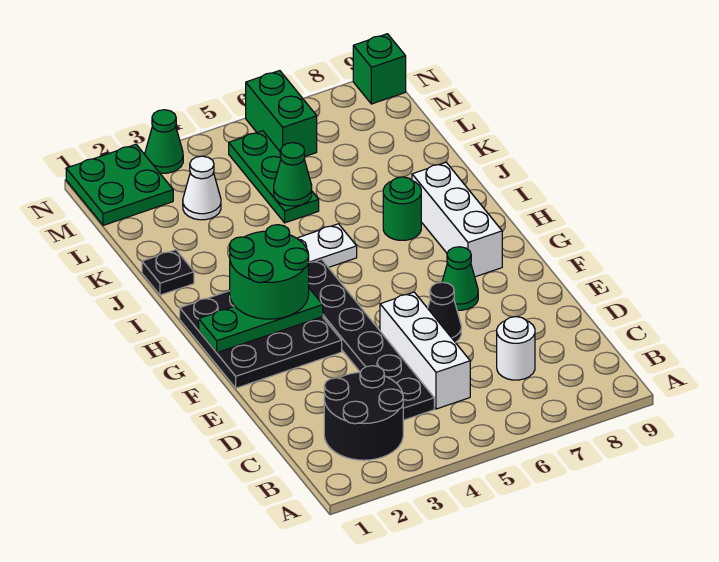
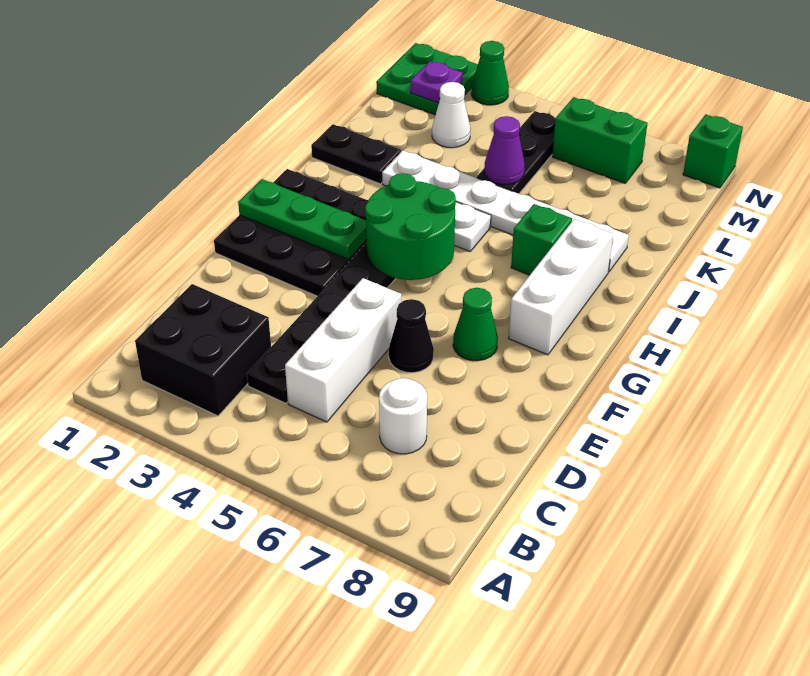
black 2x2 round brick [324,366,403,460] -> black 2x2 brick [135,284,271,416]
green 2x2 round brick [230,225,309,319] -> green 2x2 round brick moved to [365,173,456,280]
green 1x1 round brick [383,177,421,240] -> green 1x1 brick [511,204,572,275]
black 1x1 plate [142,250,194,295] -> black 1x2 plate [311,124,401,184]
none -> white 1x6 plate [382,151,629,272]
green 1x3 plate [229,131,319,223] -> black 1x3 plate [477,111,556,194]
green 1x1 cone [274,143,312,206] -> purple 1x1 cone [484,116,525,185]
none -> purple 1x1 plate [411,61,463,103]
green 1x2 brick [246,71,317,156] -> green 1x2 brick turned to [552,97,648,183]

